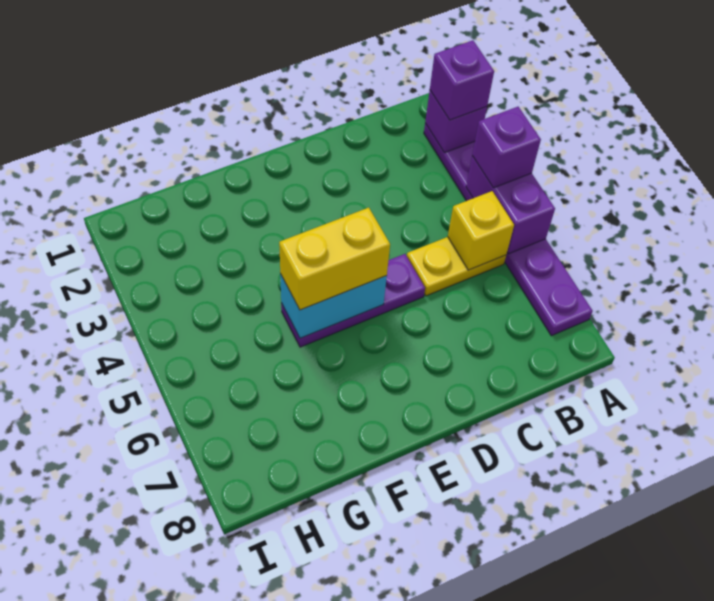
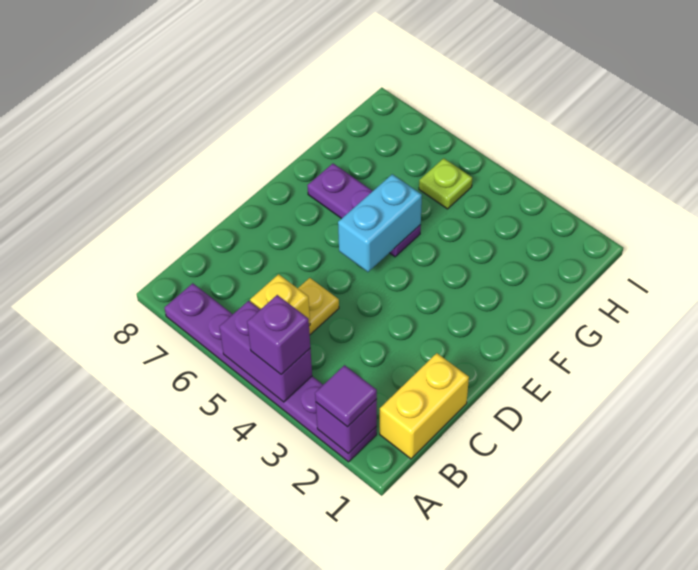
purple 1x1 brick [430,40,494,120] -> purple 1x1 tile [315,365,377,427]
purple 1x3 plate [281,254,425,347] -> purple 1x3 plate turned to [307,164,421,257]
yellow 1x2 brick [279,208,390,310] -> yellow 1x2 brick moved to [380,353,469,459]
none -> lime 1x1 plate [419,158,472,209]

